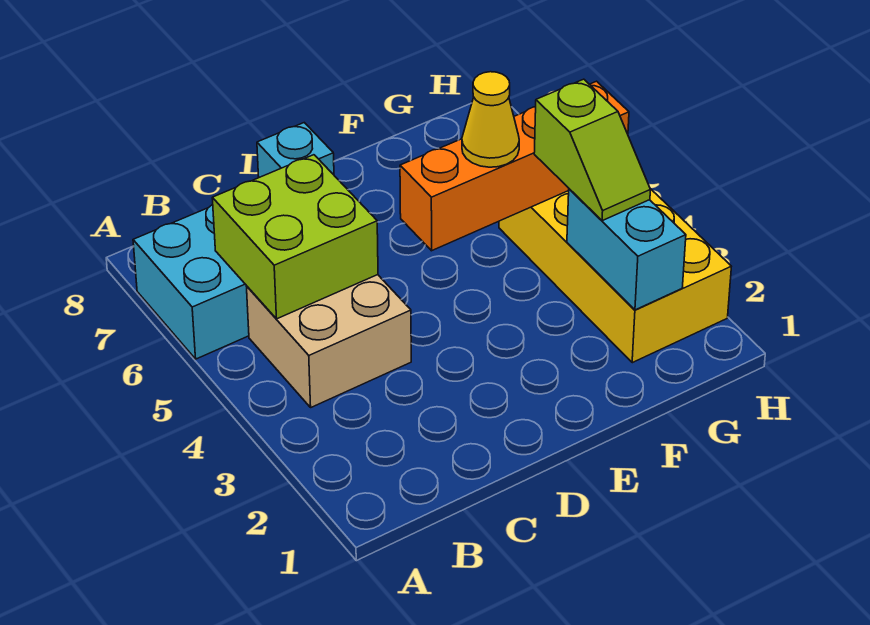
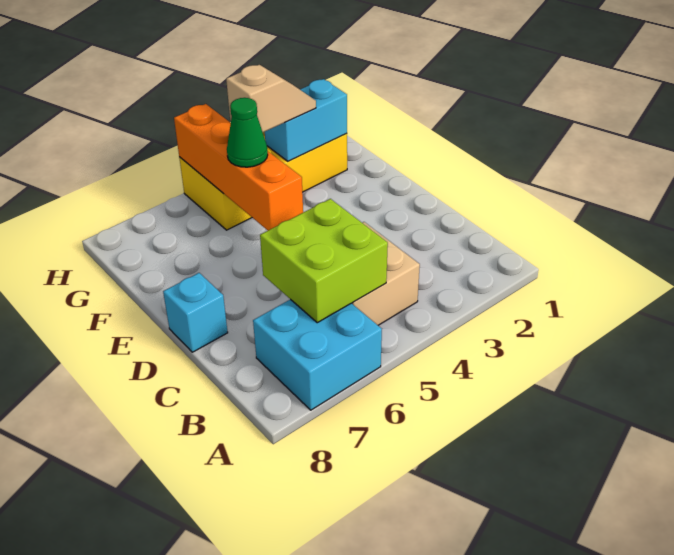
yellow 1x1 cone [462,72,519,167] -> green 1x1 cone [227,98,268,167]
lime 1x2 slope [534,79,650,221] -> tan 1x2 slope [226,65,316,132]

